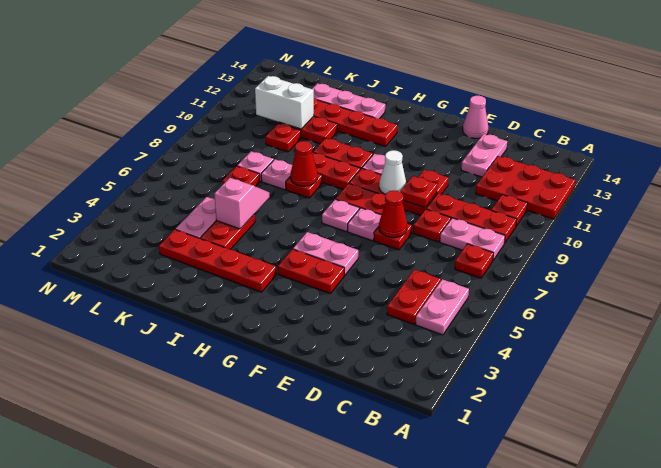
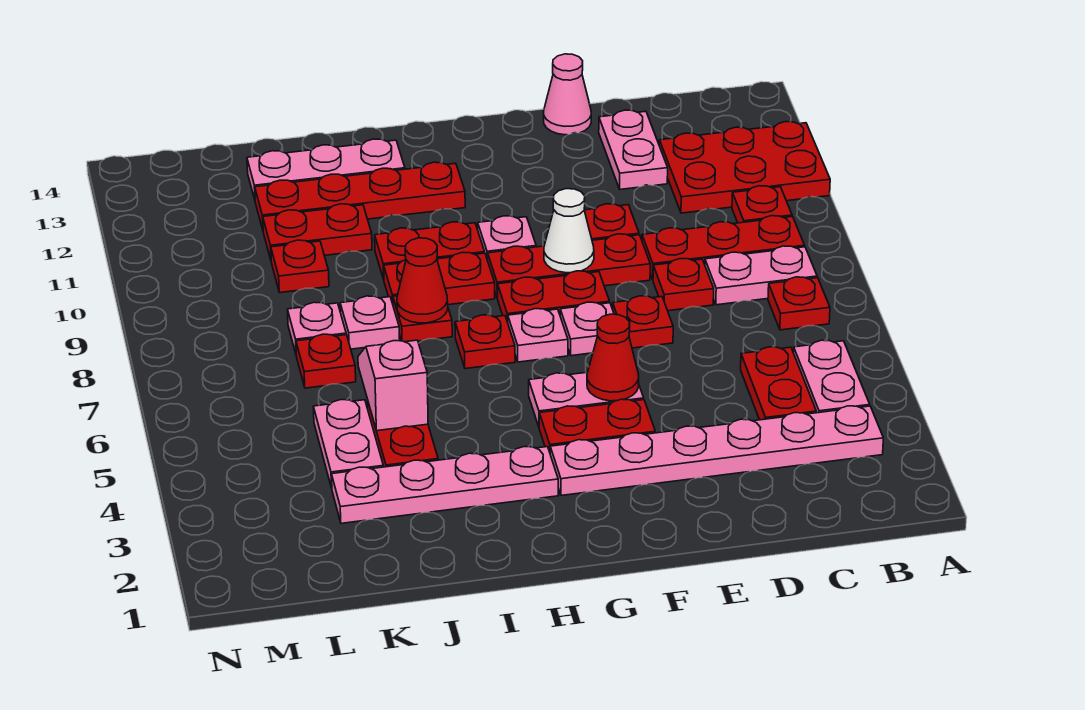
none -> pink 1x6 plate [550,406,883,495]
red 1x1 cone [379,191,407,238] -> red 1x1 cone moved to [587,314,639,401]
red 1x1 plate [400,176,437,208] -> red 1x1 plate moved to [455,315,515,369]
red 1x4 plate [159,229,276,292] -> pink 1x4 plate [332,447,558,523]
white 1x2 brick [255,76,314,129] -> none

